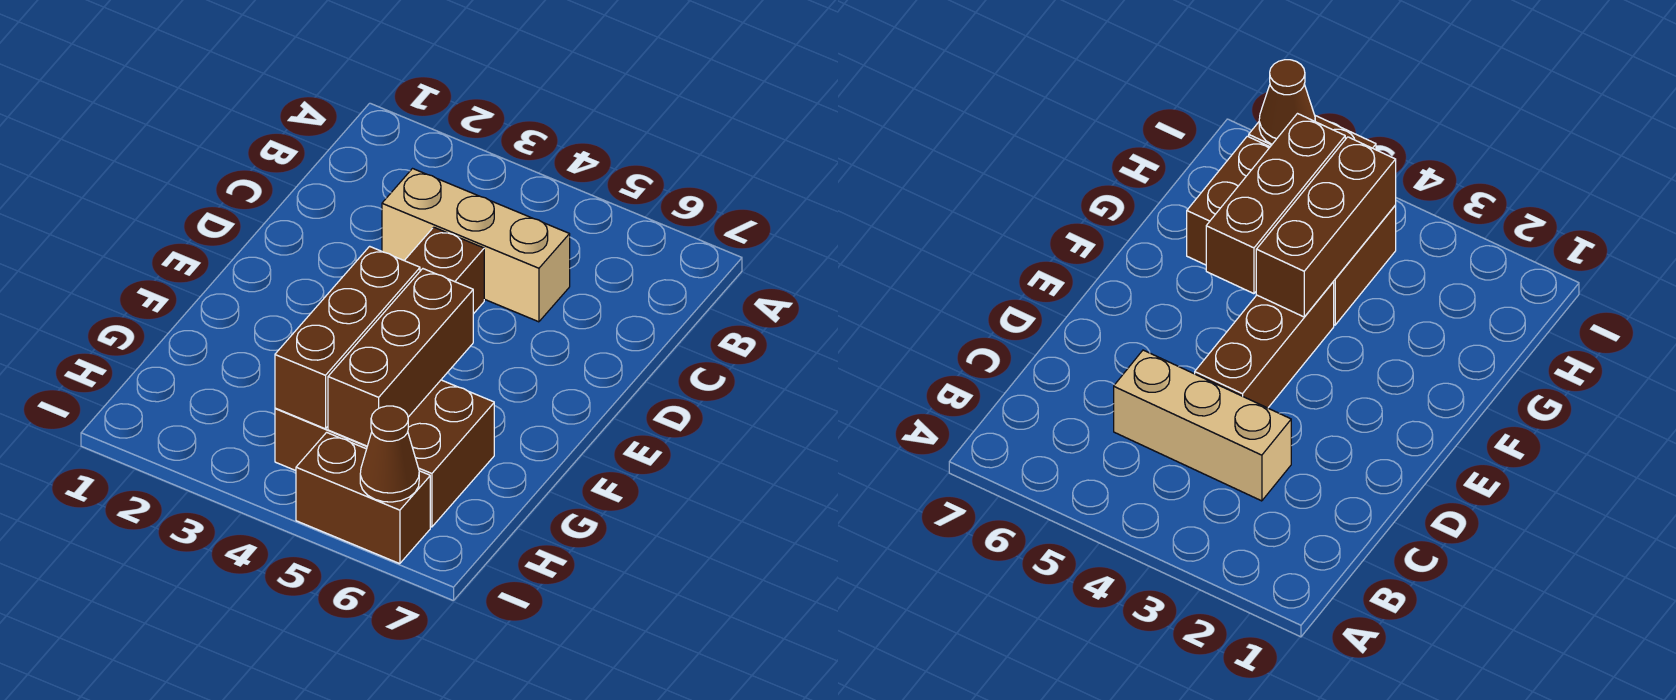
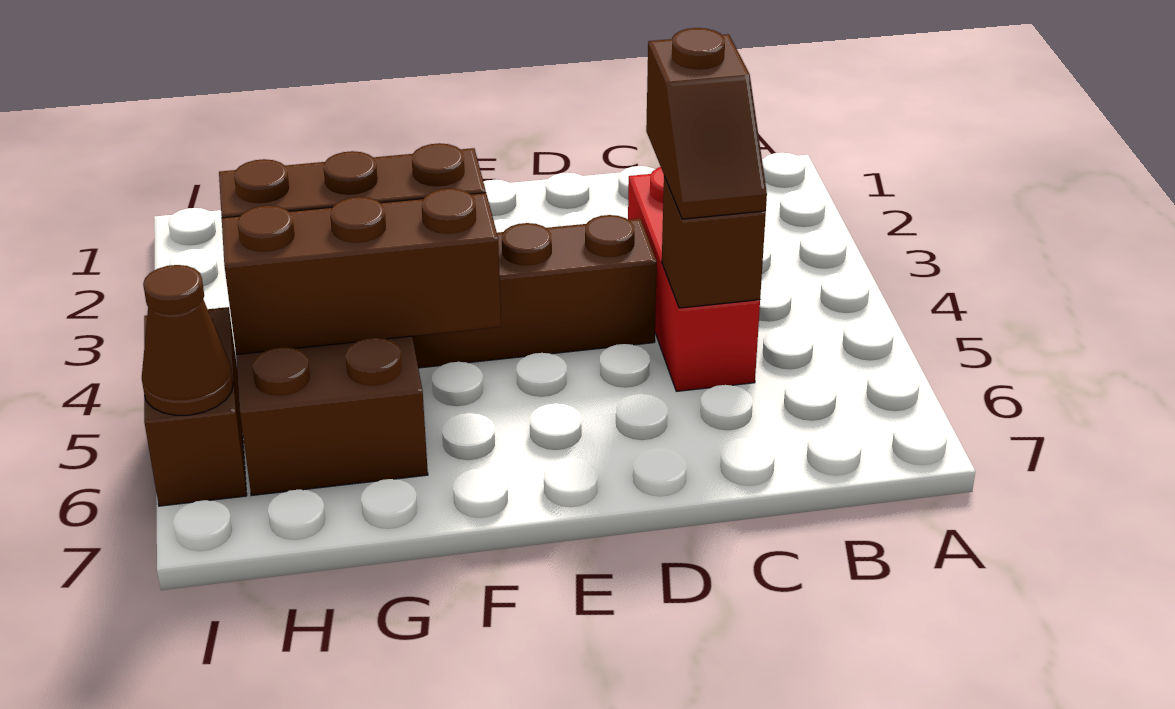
tan 1x3 brick [382,169,570,322] -> red 1x3 brick [628,167,760,391]
none -> brown 1x2 slope [646,28,767,219]
none -> brown 1x1 brick [662,176,766,308]

